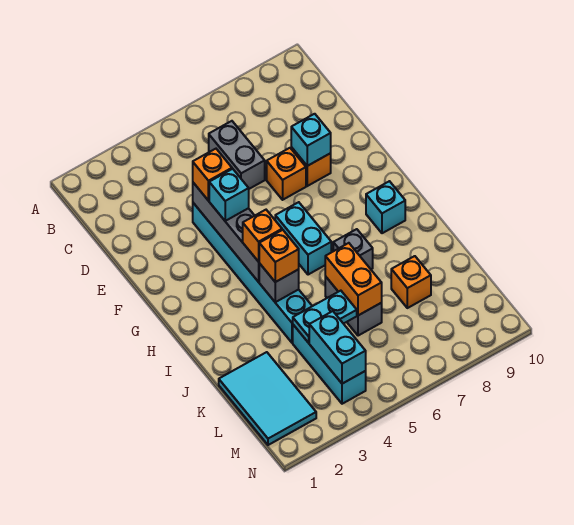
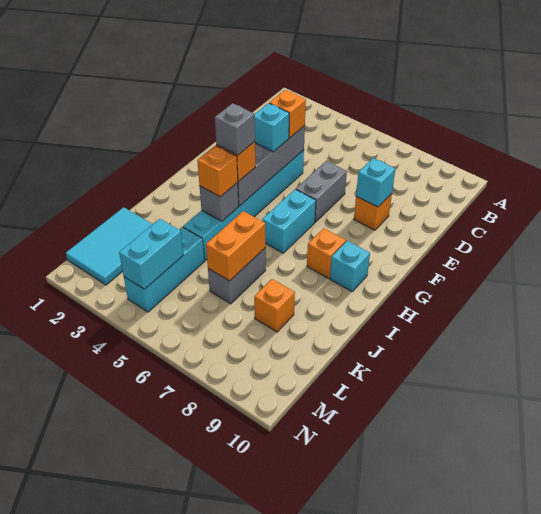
grey 1x2 brick [209,121,265,189] -> grey 1x2 brick moved to [296,161,347,222]
orange 1x1 brick [267,148,306,200] -> orange 1x1 brick moved to [307,228,346,278]
grey 1x1 brick [333,229,373,269] -> grey 1x1 brick moved to [215,103,255,155]
cyan 1x2 plate [293,291,357,343] -> none

